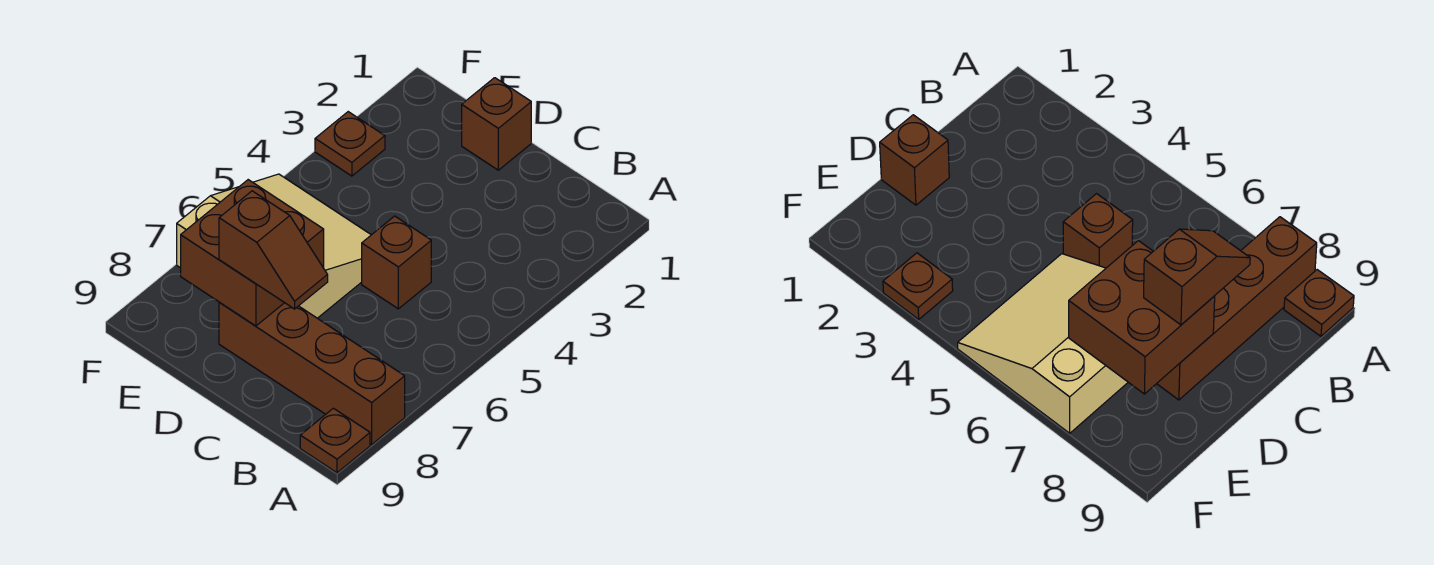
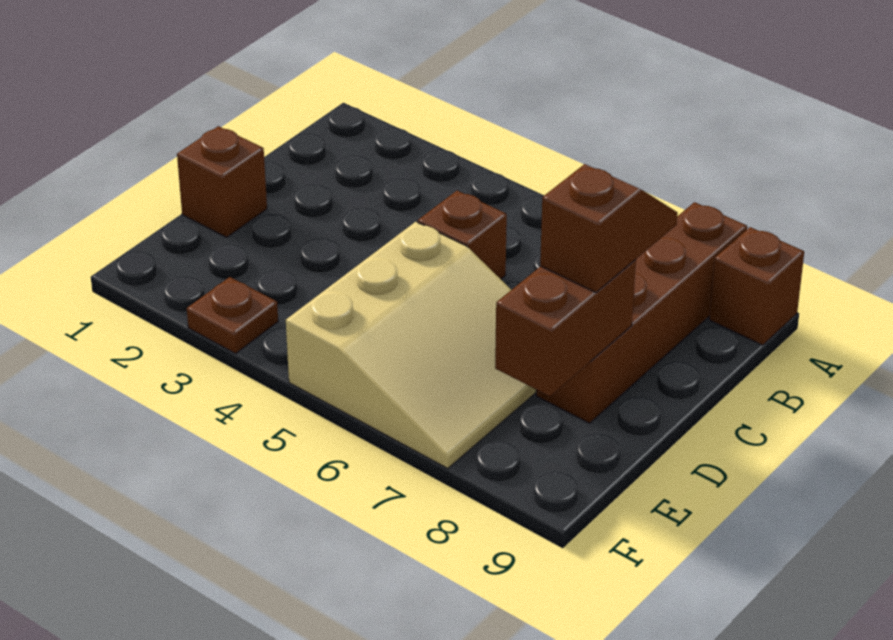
brown 1x1 plate [300,408,370,473] -> brown 1x1 brick [709,227,804,345]
tan 3x3 slope [177,174,371,318] -> tan 3x3 slope turned to [286,222,536,468]
brown 2x2 brick [181,180,324,326] -> brown 1x2 brick [495,260,636,396]

